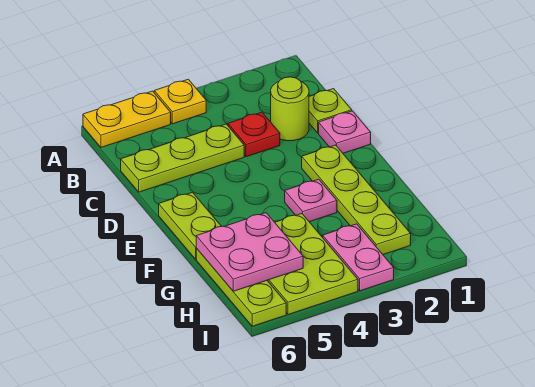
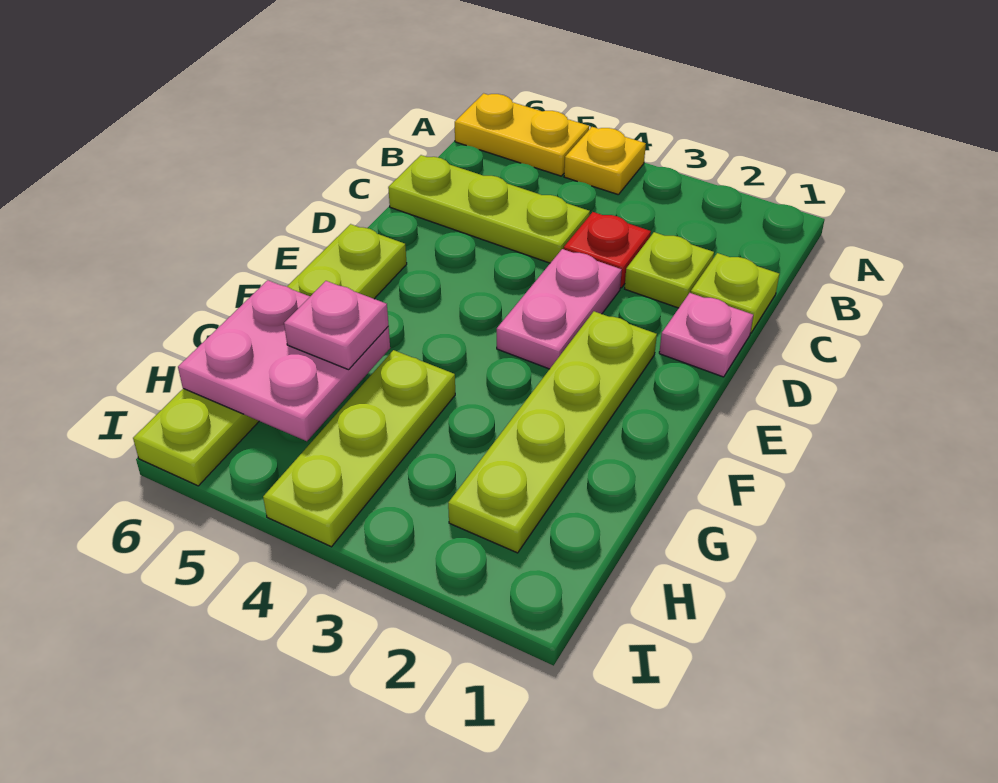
lime 1x1 round brick [271,77,309,141] -> lime 1x1 plate [625,232,714,308]
pink 1x1 plate [285,179,337,222] -> pink 1x1 plate moved to [284,281,389,370]
lime 2x3 plate [267,214,358,315] -> lime 1x3 plate [263,350,455,547]
pink 1x2 plate [323,224,394,291] -> pink 1x2 plate moved to [497,249,622,369]

